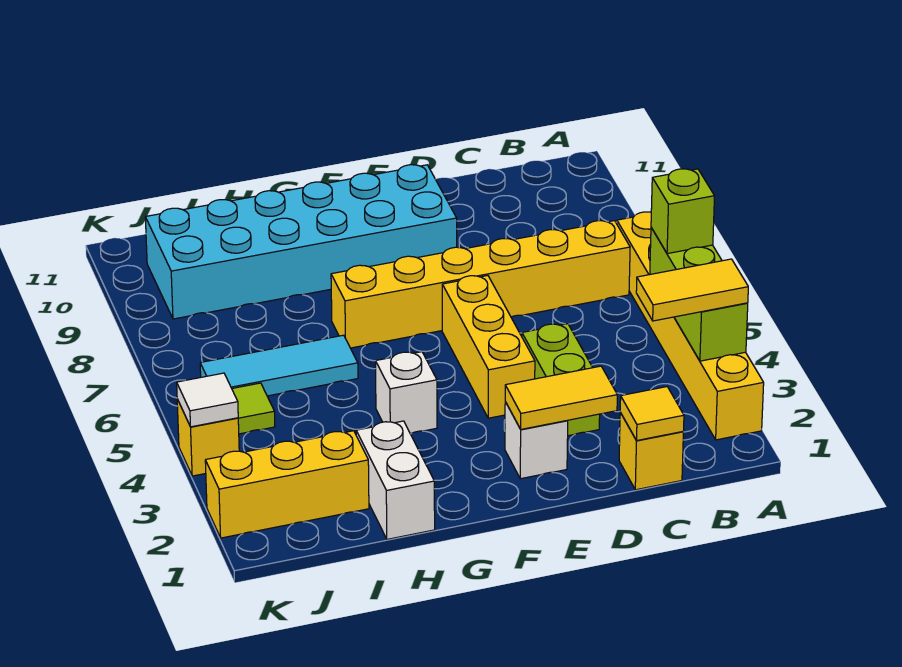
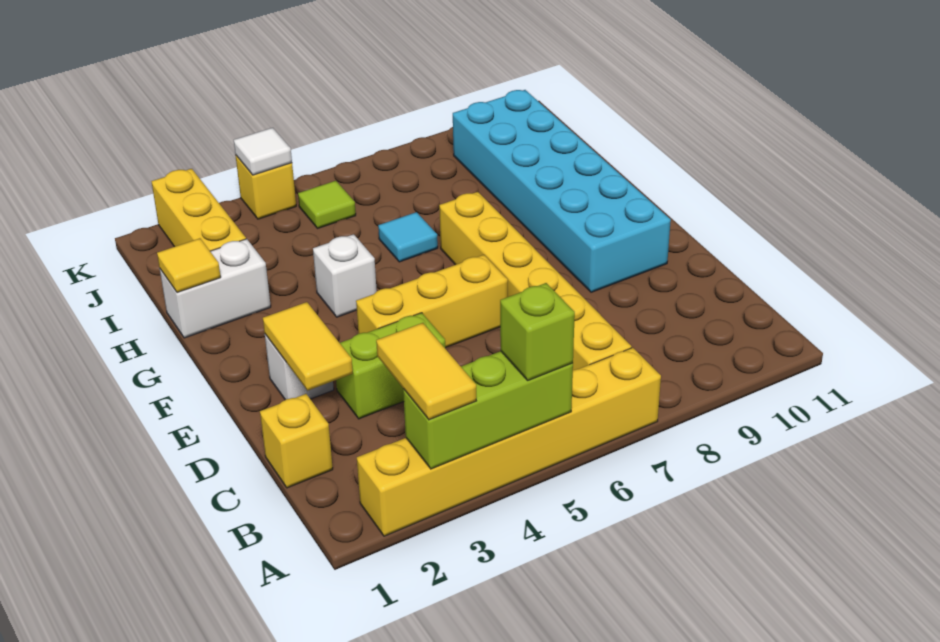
yellow 1x1 tile [620,387,684,440] -> yellow 1x1 tile moved to [157,238,221,293]
cyan 1x3 tile [200,335,358,396] -> cyan 1x1 tile [378,212,438,262]

